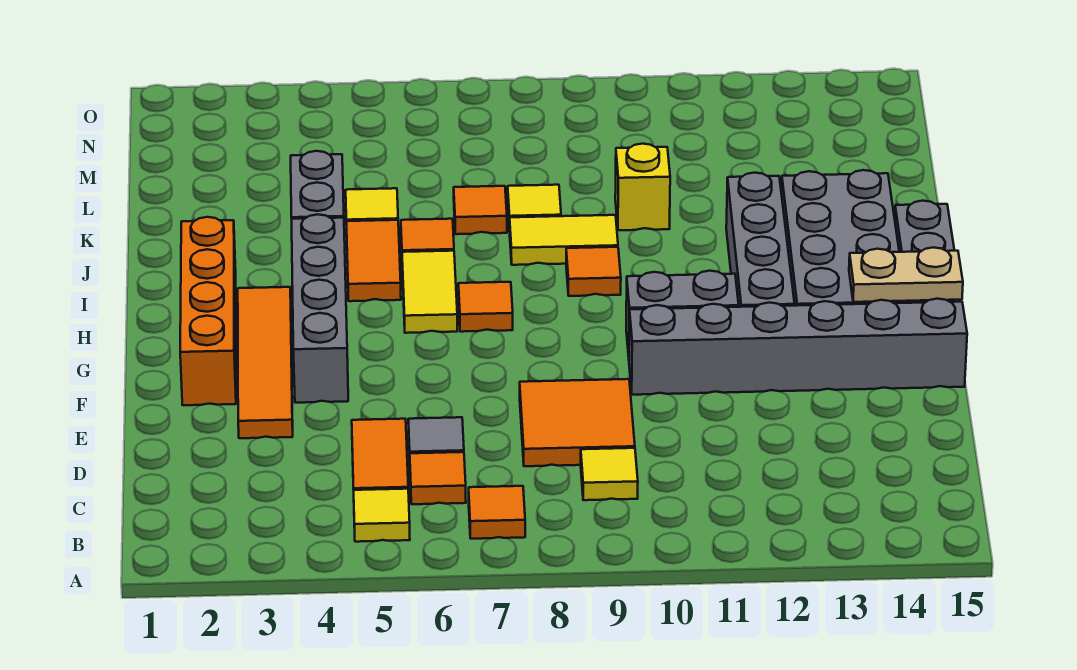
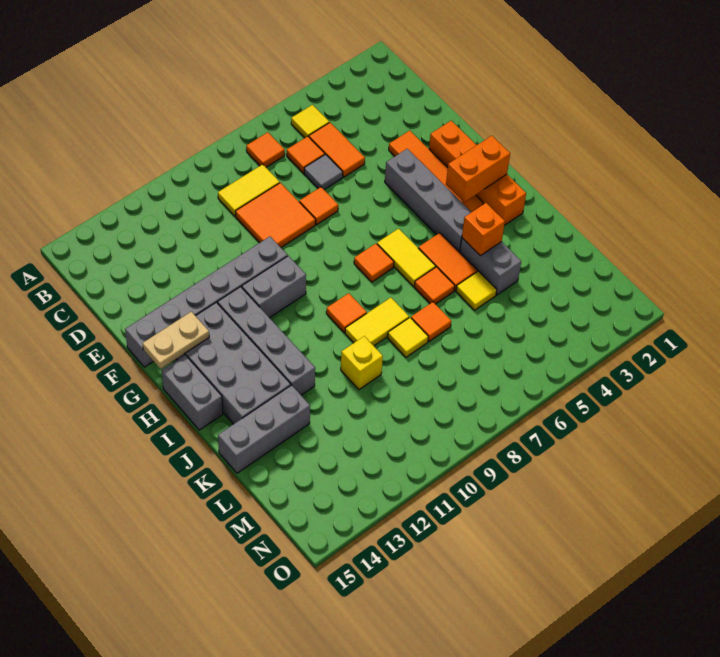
yellow 1x1 tile [581,448,638,500] -> yellow 1x2 tile [218,164,280,216]
none -> orange 1x1 tile [299,187,338,225]
none -> orange 1x2 brick [446,136,510,202]
none -> orange 1x1 brick [462,203,505,256]
none -> grey 1x3 brick [218,385,310,473]

